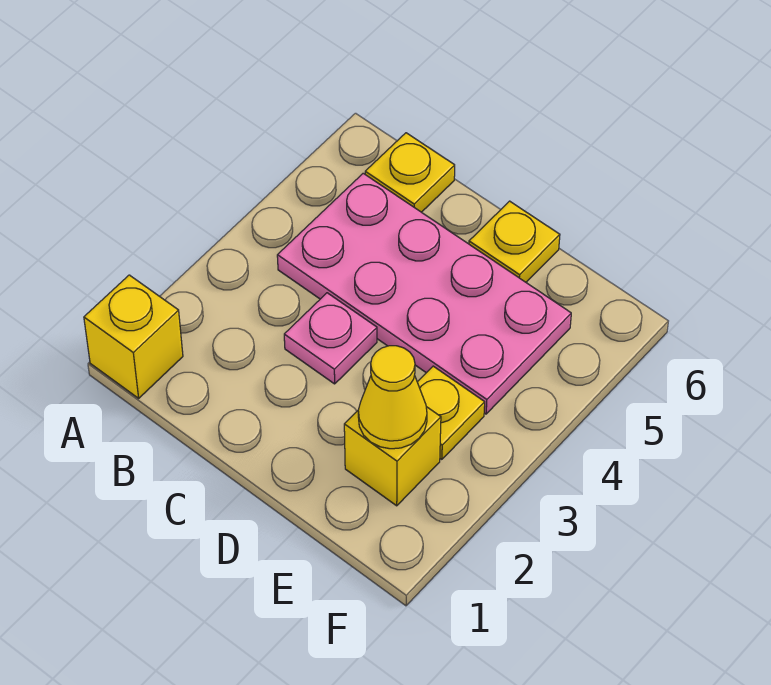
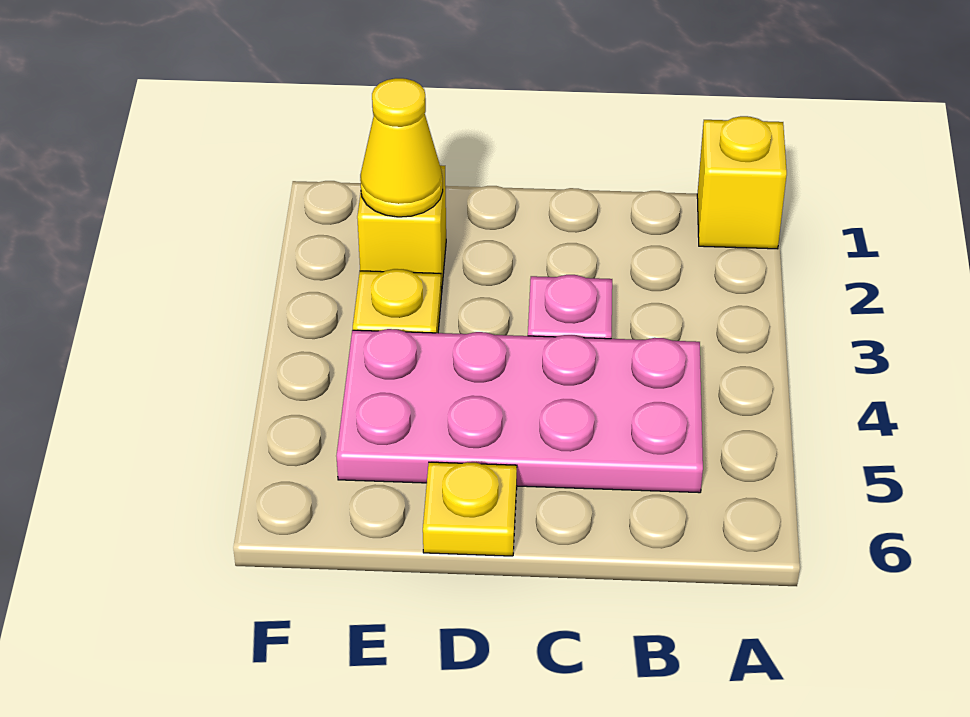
yellow 1x1 plate [365,133,455,212] -> none

